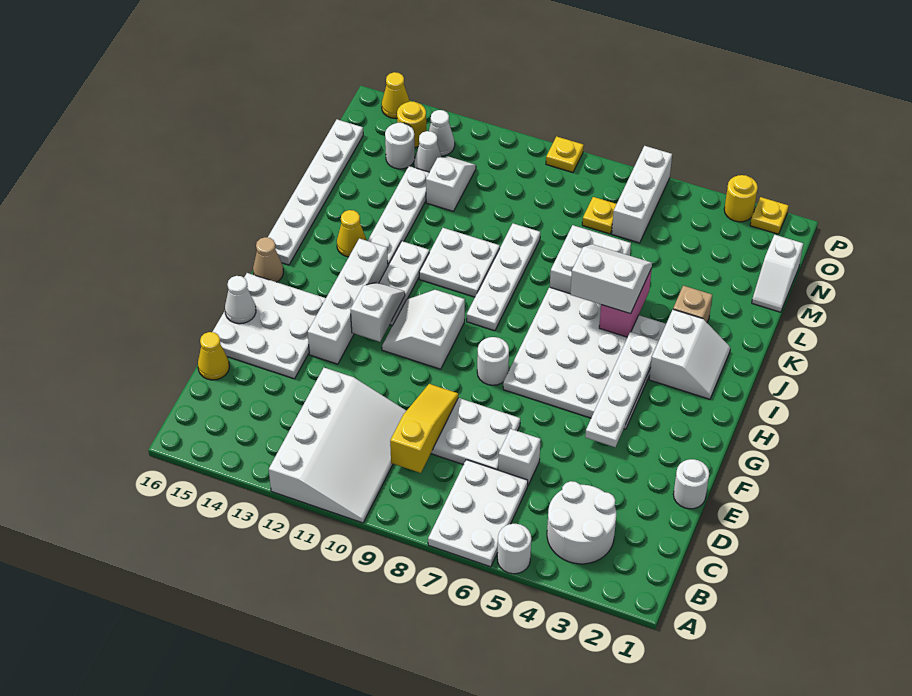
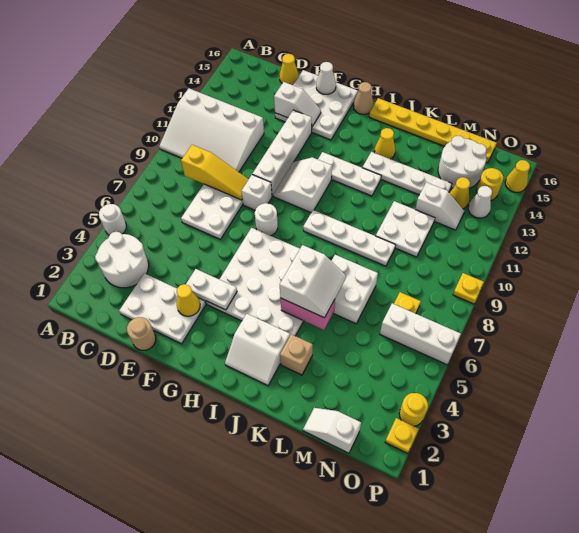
white 2x3 plate [428,460,528,567] -> white 2x3 plate moved to [119,273,205,344]
white 1x1 brick [498,429,541,485] -> white 1x1 brick moved to [242,175,272,210]
white 1x1 round brick [673,459,709,509] -> tan 1x1 round brick [127,317,156,350]
none -> yellow 1x1 cone [177,284,200,316]
white 1x4 plate [585,332,659,447] -> white 1x2 plate [186,269,237,310]
white 1x4 brick [308,238,388,364] -> white 1x4 brick turned to [252,110,312,196]
white 2x2 slope [382,290,465,369] -> white 2x2 slope turned to [273,157,332,212]
white 1x2 slope [350,282,405,342] -> white 1x2 slope moved to [274,82,321,126]
white 1x6 plate [268,119,363,265] -> yellow 1x6 plate [369,98,496,163]
white 2x2 plate [419,228,500,297] -> white 2x2 plate moved to [376,201,435,257]
white 1x1 cone [414,131,442,172] -> yellow 1x1 cone [450,177,470,209]
white 1x1 round brick [385,123,415,169] -> white 2x2 round brick [438,136,487,188]

